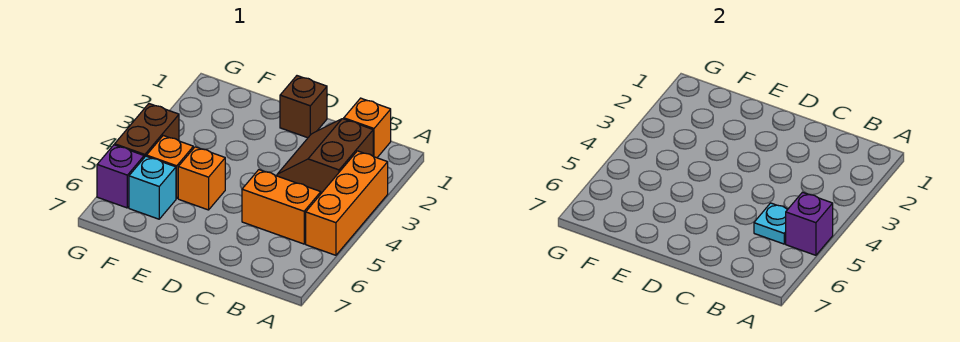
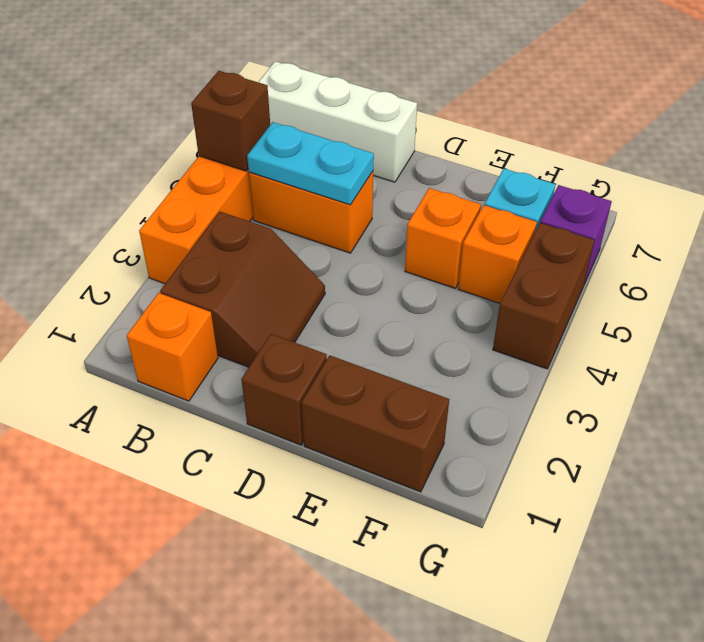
purple 1x1 brick [786,192,833,255] -> brown 1x1 brick [191,71,270,171]
none -> white 1x3 brick [259,61,417,182]
cyan 1x1 plate [754,203,788,244] -> cyan 1x2 plate [247,122,374,205]
none -> brown 1x2 brick [302,355,449,492]

